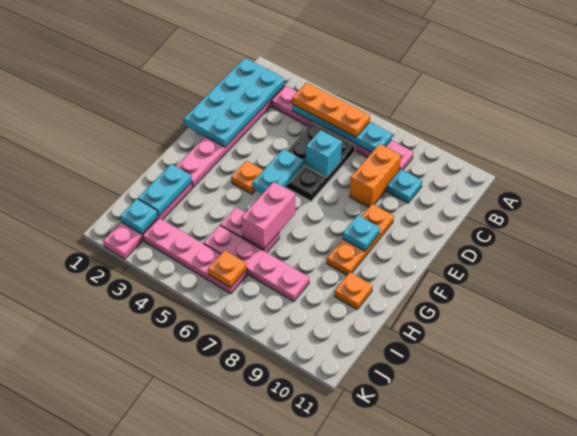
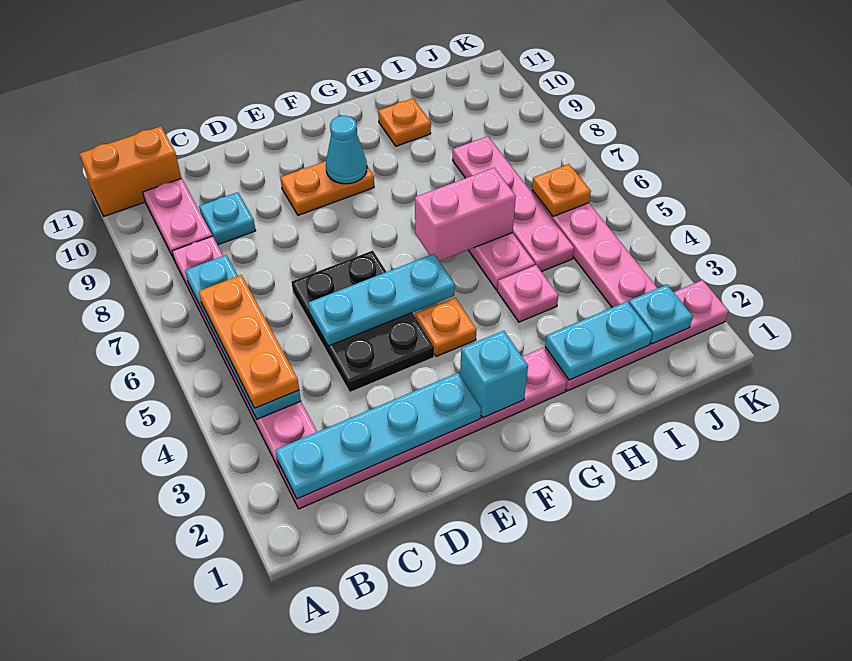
cyan 2x4 plate [184,58,285,147] -> cyan 1x4 plate [275,373,481,499]
none -> pink 1x2 plate [143,178,212,259]
black 2x3 plate [286,123,355,201] -> black 2x3 plate turned to [292,251,434,392]
orange 1x2 brick [350,144,401,207] -> orange 1x2 brick moved to [80,126,181,216]
cyan 1x1 brick [306,130,342,177] -> cyan 1x1 brick moved to [460,331,528,418]
cyan 1x2 plate [253,149,304,194] -> cyan 1x3 plate [309,254,455,346]
orange 1x3 plate [327,204,394,275] -> orange 1x2 plate [280,161,374,215]
cyan 1x1 plate [343,215,380,251] -> cyan 1x1 cone [326,116,367,184]
none -> pink 1x1 plate [497,265,558,322]

